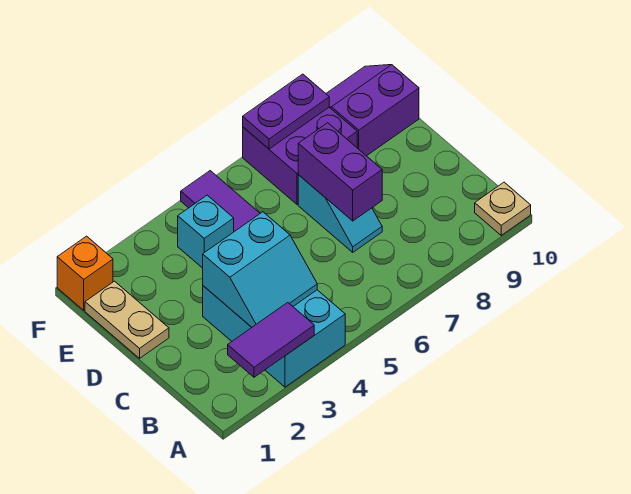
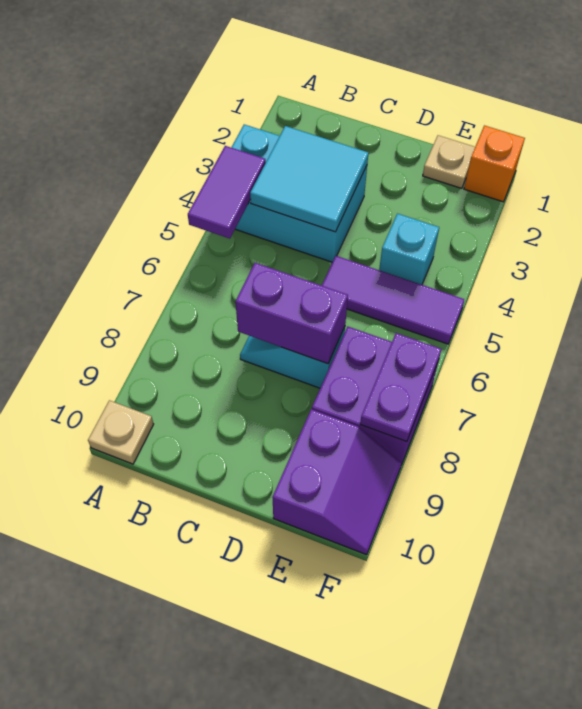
purple 1x2 tile [228,303,314,377] -> purple 1x2 tile moved to [188,146,266,239]
cyan 2x2 slope [203,212,317,327] -> cyan 2x2 tile [250,126,368,232]
tan 1x2 plate [85,281,169,358] -> tan 1x1 plate [423,135,475,188]

